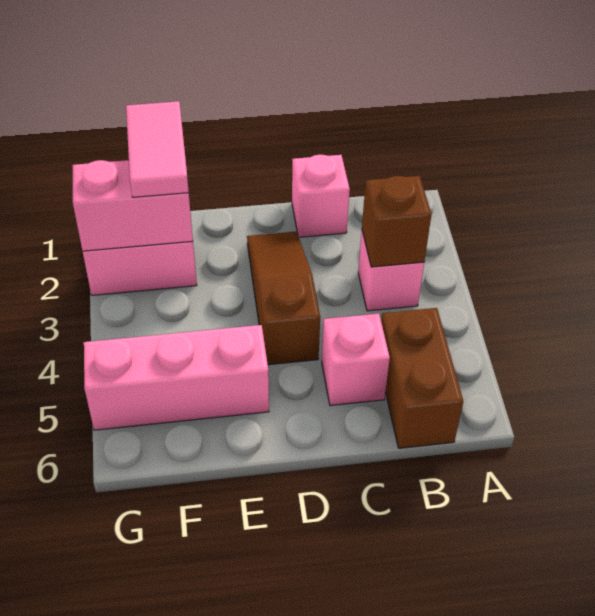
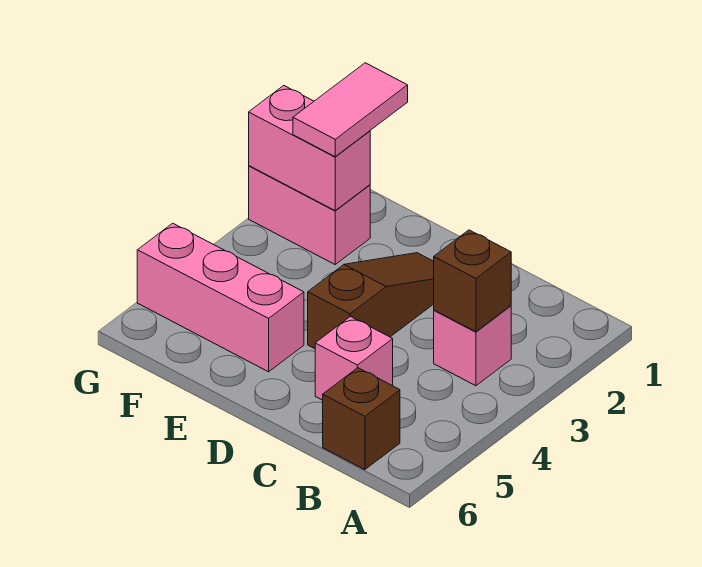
brown 1x2 brick [381,308,463,448] -> brown 1x1 brick [323,368,400,470]
pink 1x1 brick [292,155,350,237] -> none

